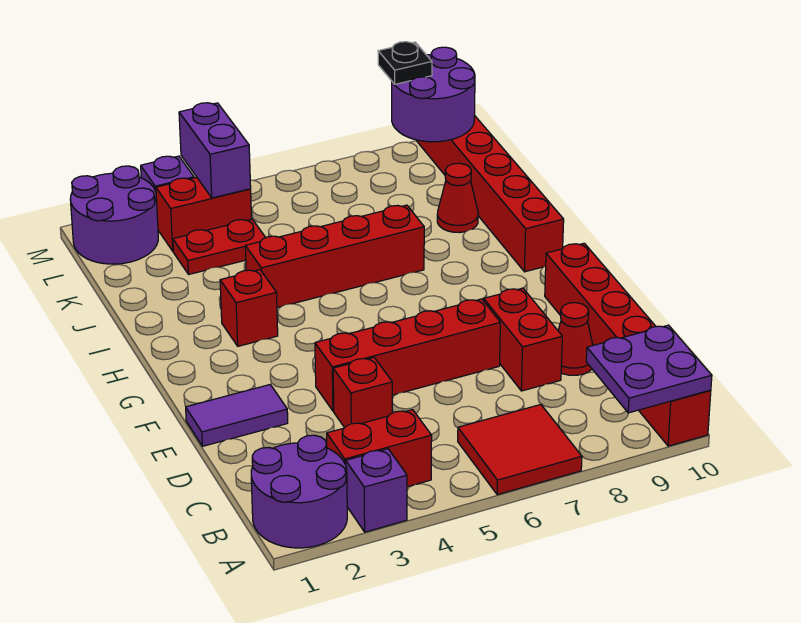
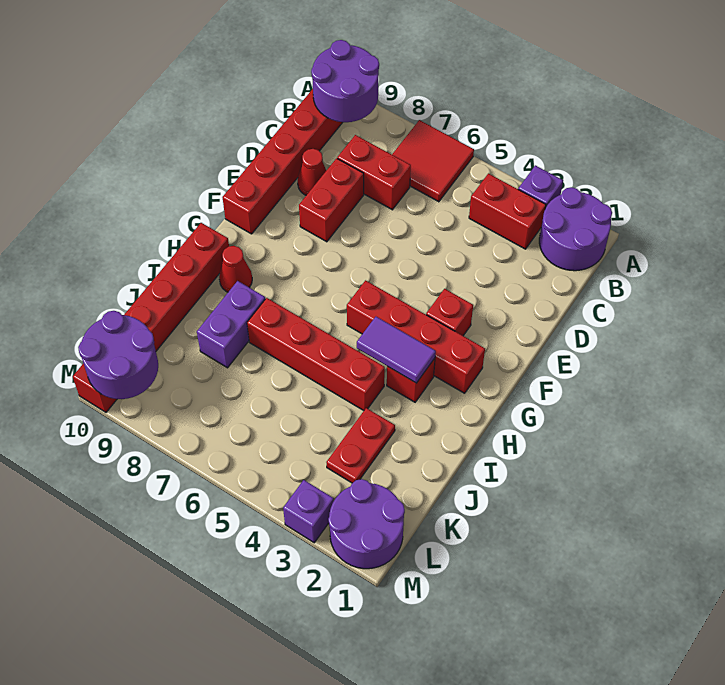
purple 2x2 plate [586,325,712,413] -> purple 2x2 round brick [311,40,379,122]
red 1x1 brick [333,357,392,428] -> red 1x1 brick moved to [426,289,473,336]
purple 1x2 tile [186,385,288,446] -> purple 1x2 tile moved to [357,317,436,383]
red 1x4 brick [315,299,500,411] -> red 1x4 brick moved to [347,280,485,393]
red 1x1 cone [437,163,478,233] -> red 1x1 cone moved to [219,246,252,292]
red 1x2 plate [173,219,266,274] -> red 1x2 plate turned to [326,408,395,483]
red 1x2 brick [156,177,252,251] -> red 1x2 brick moved to [337,135,411,210]
purple 1x2 brick [179,103,251,198] -> purple 1x2 brick moved to [197,281,265,368]
black 1x1 plate [378,42,432,84] -> none

